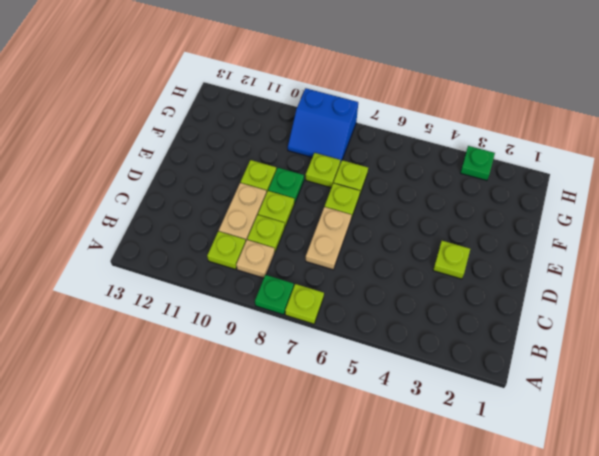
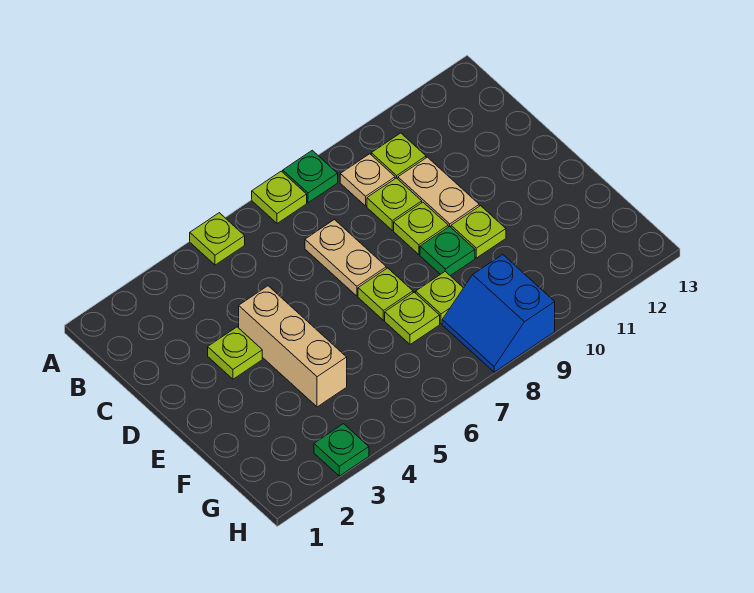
none -> lime 1x1 plate [190,213,245,265]
none -> tan 1x3 brick [239,286,347,407]
blue 2x2 slope [288,88,358,163] -> blue 2x2 slope turned to [442,255,555,372]

